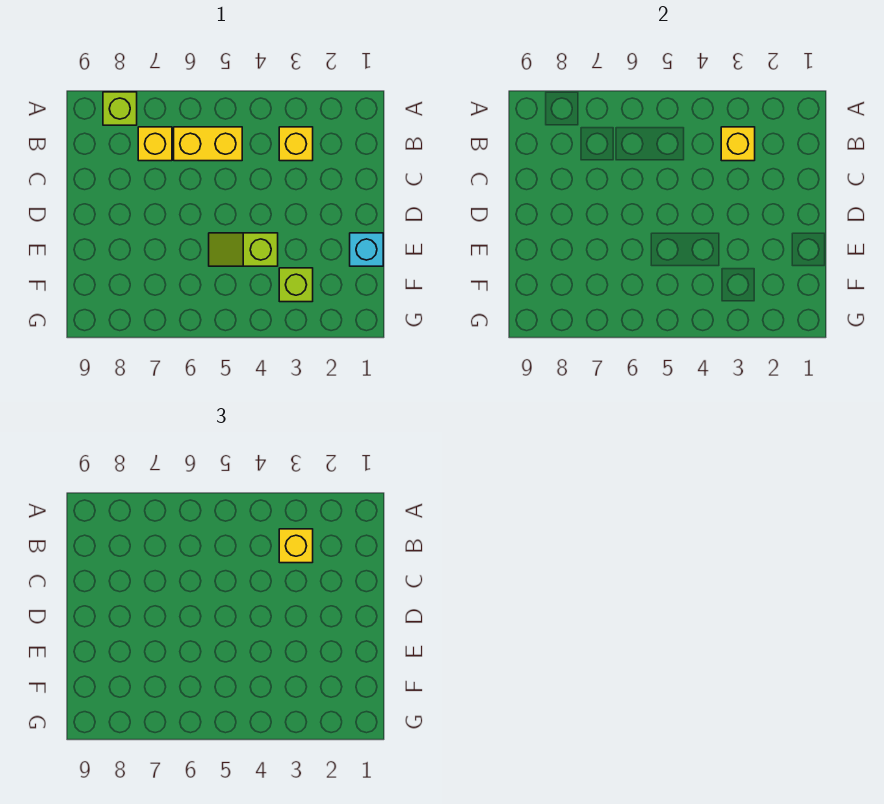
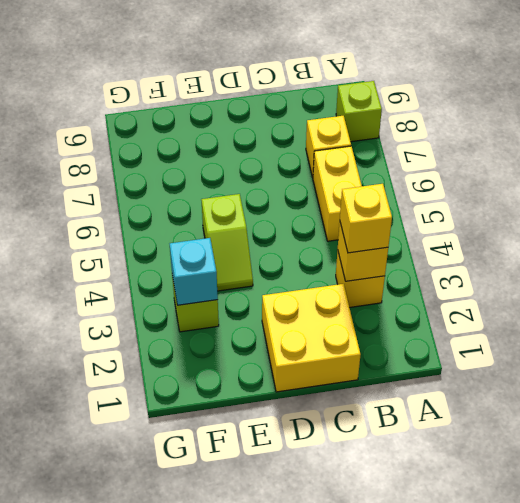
none -> yellow 2x2 brick [262,284,361,392]
cyan 1x1 brick [350,233,383,266] -> cyan 1x1 brick moved to [170,238,218,305]
lime 1x2 slope [209,233,278,266] -> lime 1x2 slope turned to [201,194,253,291]

